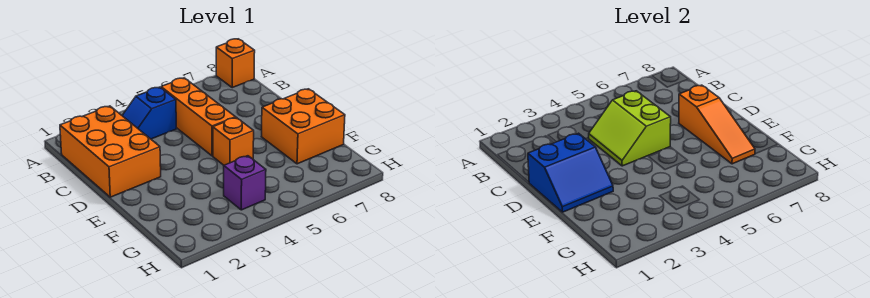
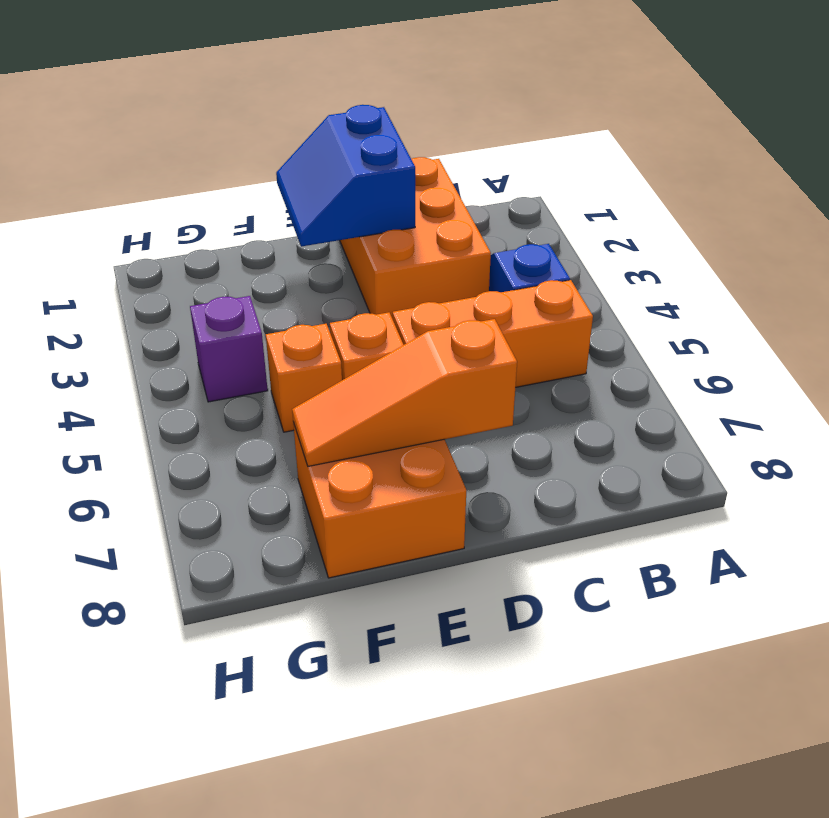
orange 1x1 brick [216,39,255,88] -> orange 1x1 brick moved to [266,324,342,432]
orange 2x3 brick [60,106,161,197] -> orange 2x3 brick turned to [340,157,491,319]
lime 2x2 slope [589,91,671,166] -> none

